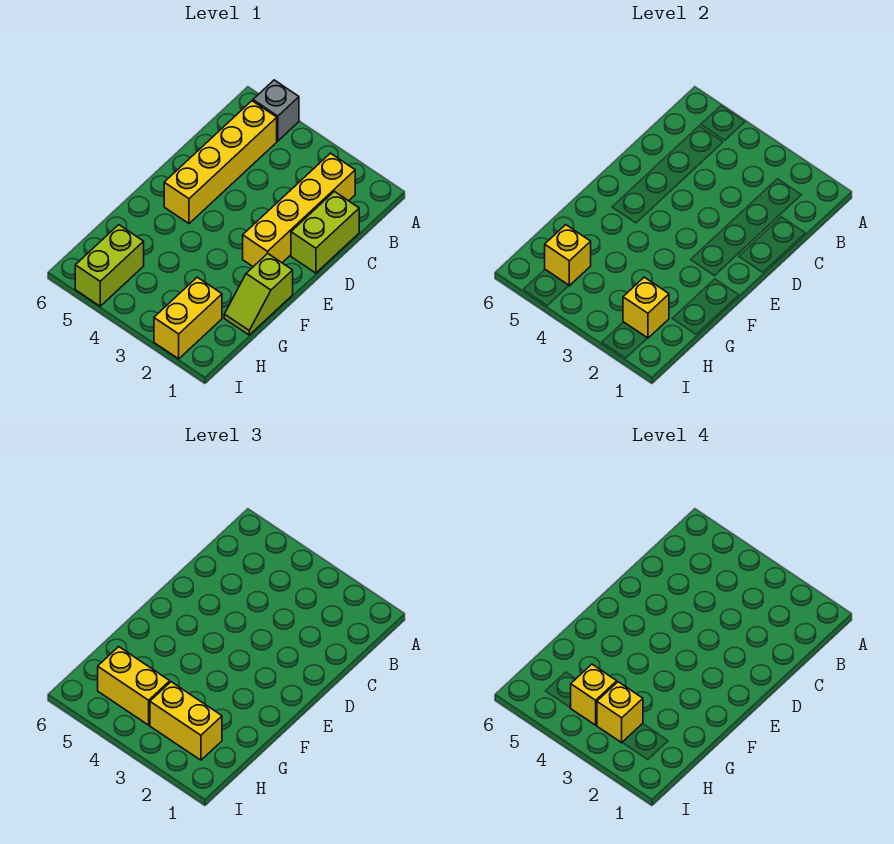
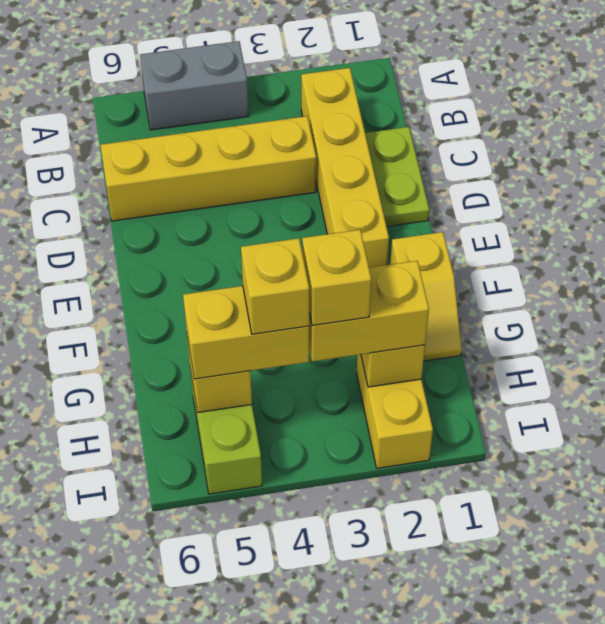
grey 1x1 brick [253,80,299,141] -> grey 1x2 brick [140,41,248,130]
yellow 1x4 brick [164,101,277,224] -> yellow 1x4 brick turned to [101,116,316,221]
lime 1x2 brick [291,192,359,273] -> lime 1x2 plate [365,127,429,227]
lime 1x2 slope [224,254,293,335] -> yellow 1x2 slope [390,232,462,361]

